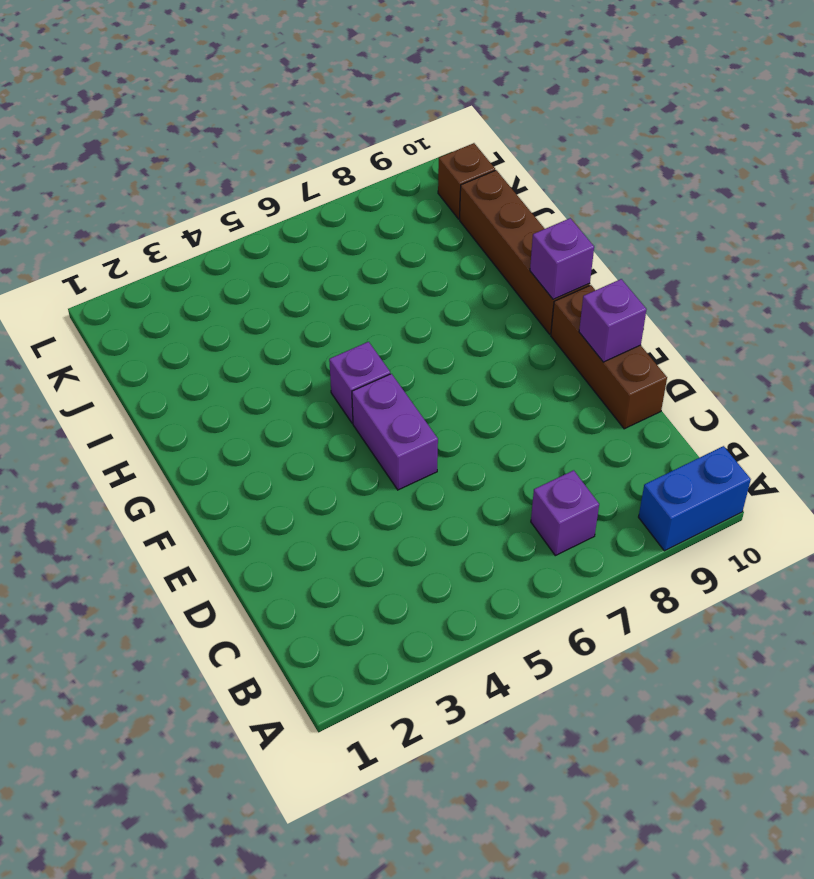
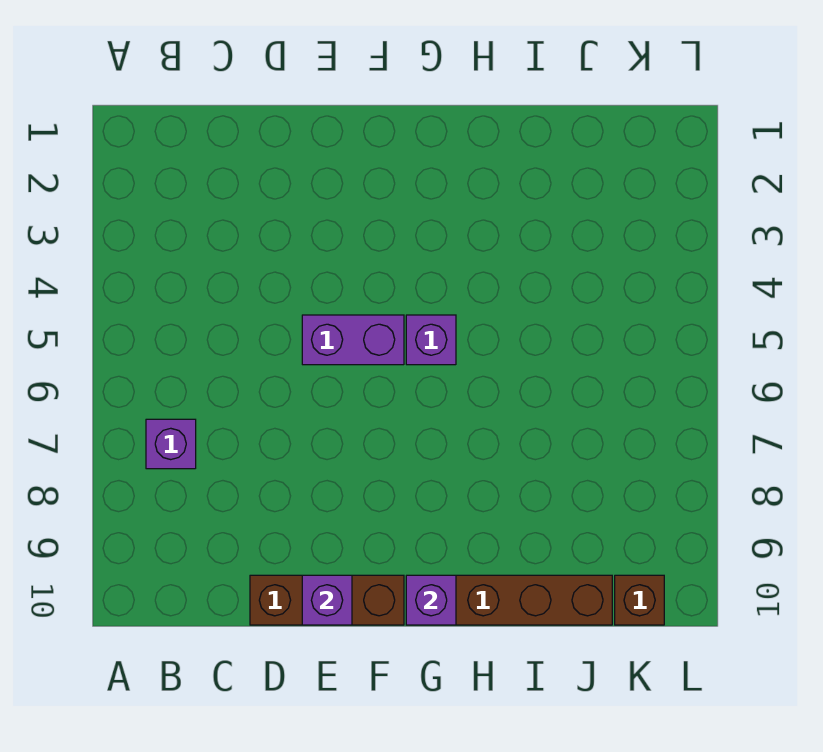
blue 1x2 brick [639,446,751,551] -> none

